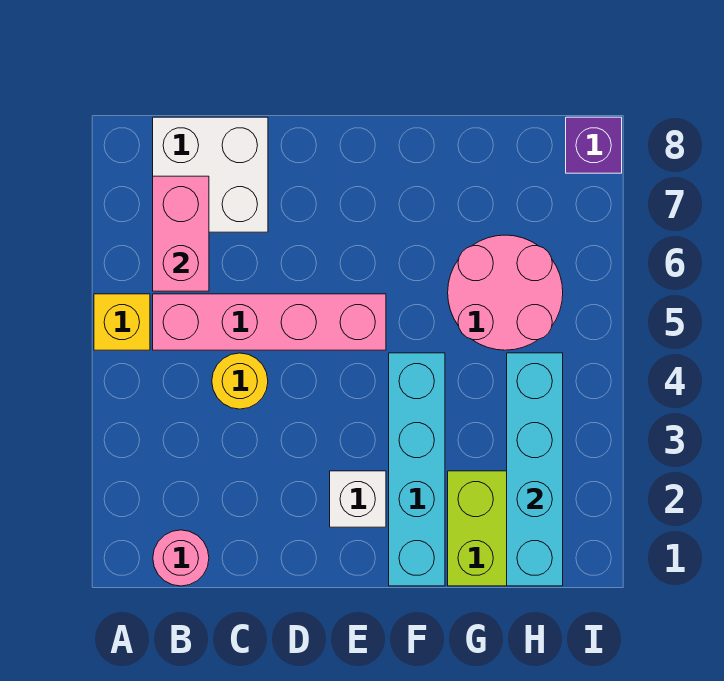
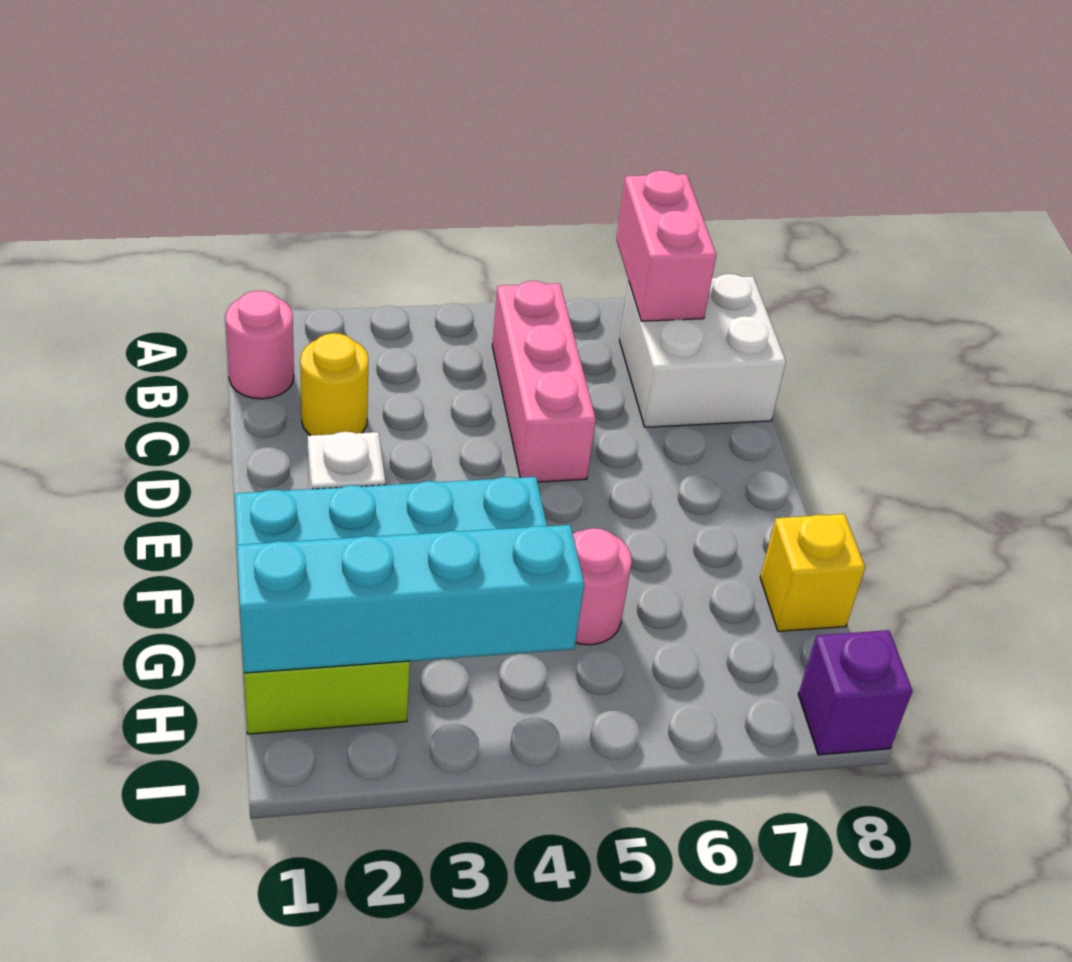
yellow 1x1 brick [94,294,150,350] -> yellow 1x1 brick moved to [760,514,865,631]
pink 1x4 brick [153,294,386,350] -> pink 1x3 brick [492,281,596,482]
pink 1x2 brick [153,176,209,291] -> pink 1x2 brick turned to [616,170,716,321]
yellow 1x1 round brick [212,353,268,409] -> yellow 1x1 round brick moved to [300,333,368,436]
pink 2x2 round brick [448,235,563,350] -> pink 1x1 round brick [573,528,632,645]

